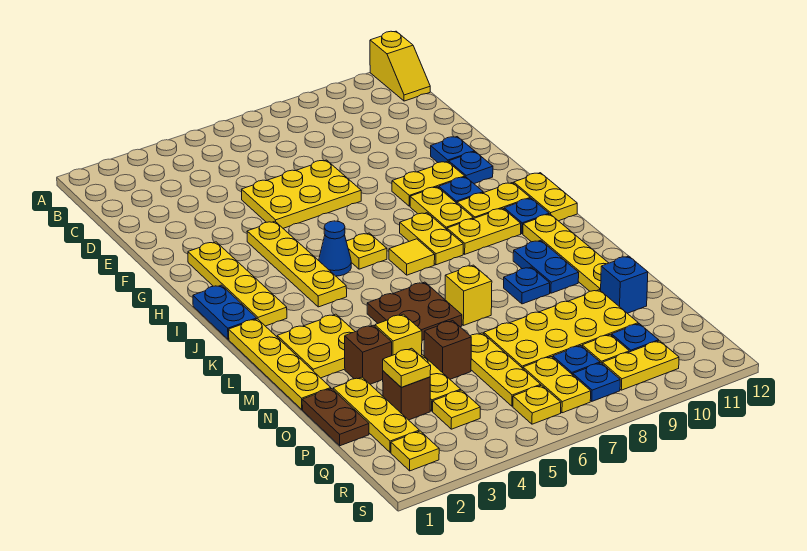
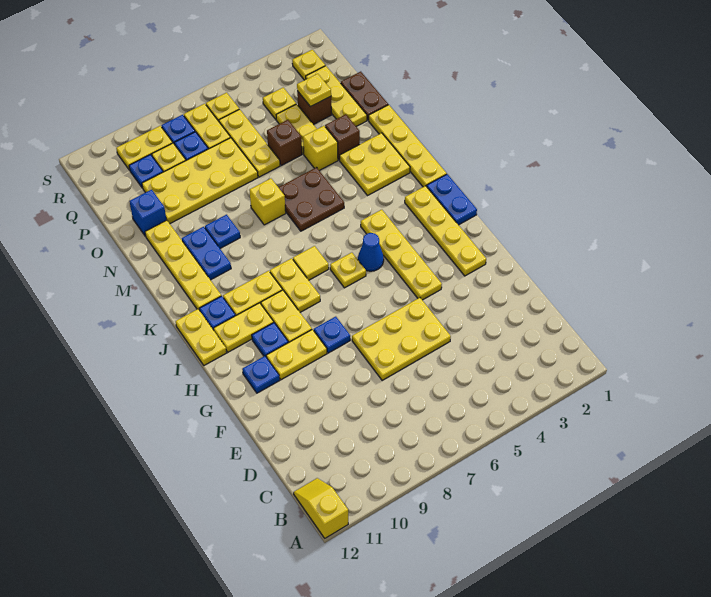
blue 1x1 plate [431,137,475,163] -> blue 1x1 plate moved to [314,317,350,353]

